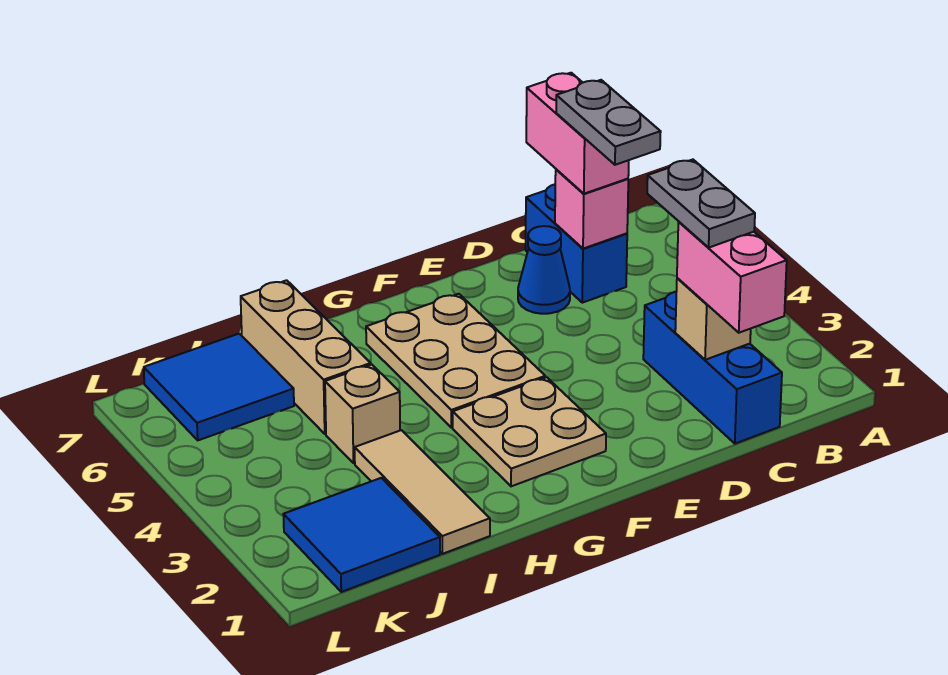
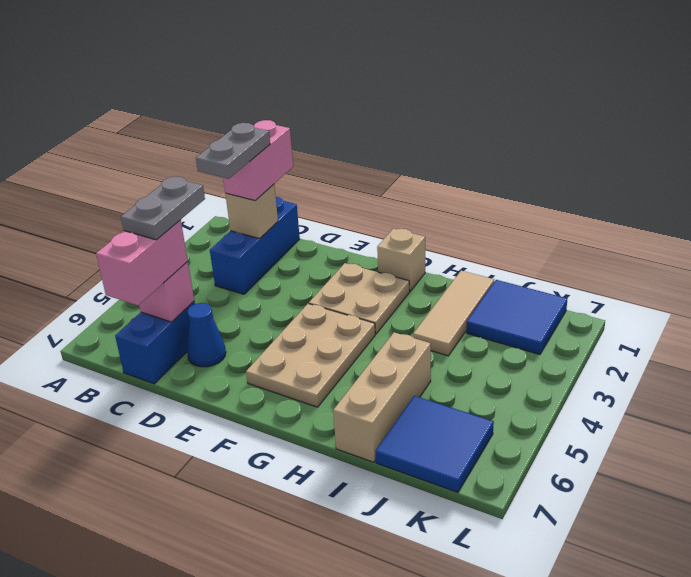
tan 1x1 brick [325,365,400,463] -> tan 1x1 brick moved to [377,229,425,291]

